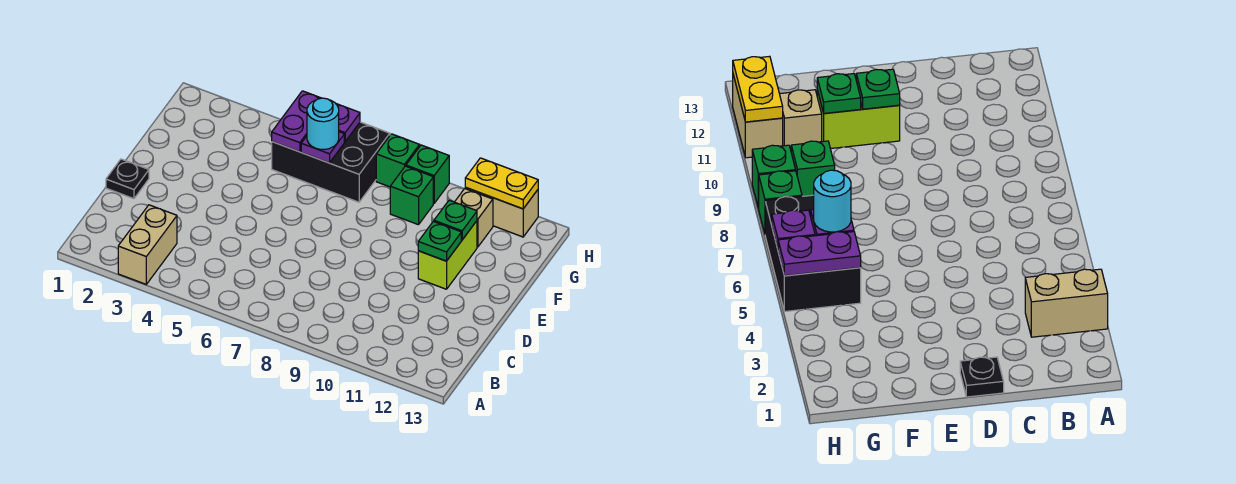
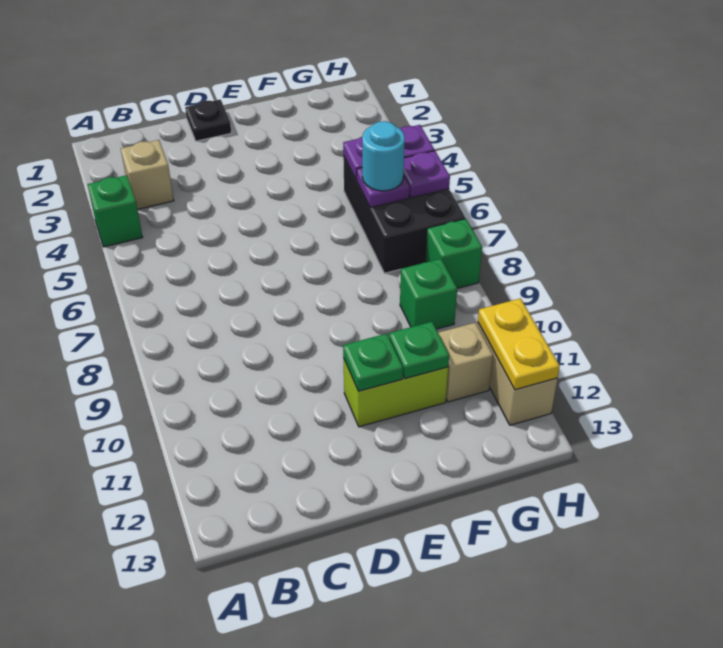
tan 1x2 brick [118,205,177,284] -> tan 1x1 brick [121,140,174,209]
green 1x1 brick [406,145,449,203] -> green 1x1 brick moved to [87,175,143,247]

